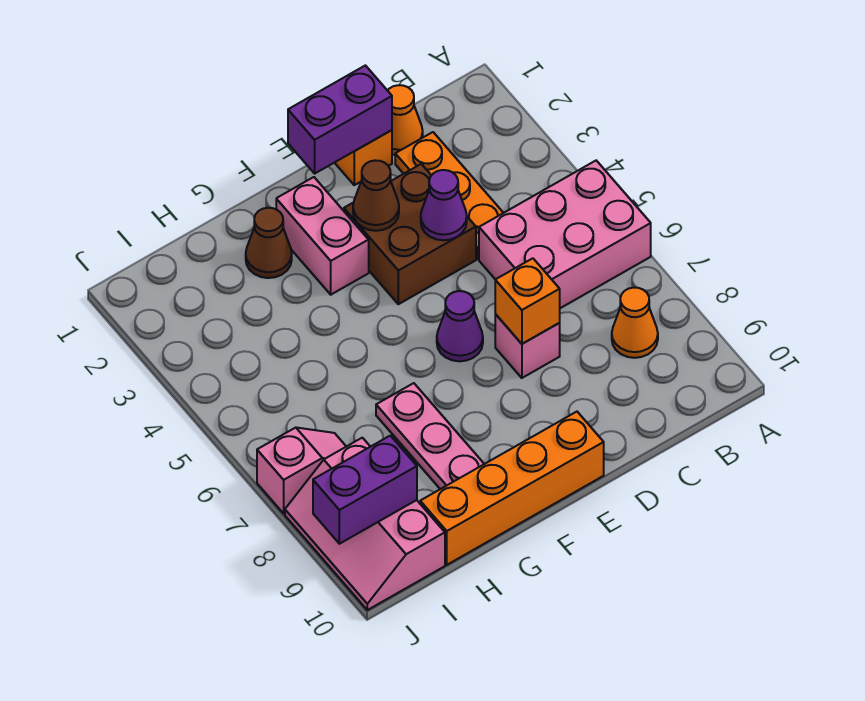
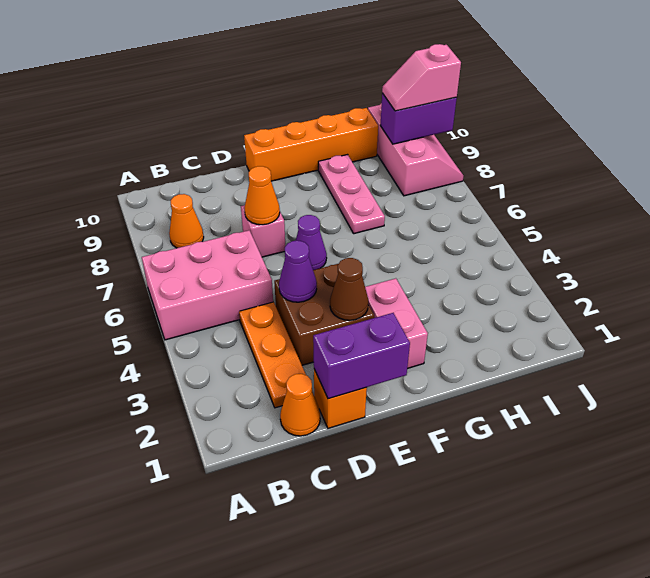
orange 1x1 brick [495,258,560,344] -> orange 1x1 cone [245,166,280,225]
brown 1x1 cone [246,208,292,278] -> none
pink 1x2 slope [257,428,346,513] -> pink 1x2 slope moved to [382,44,461,111]

